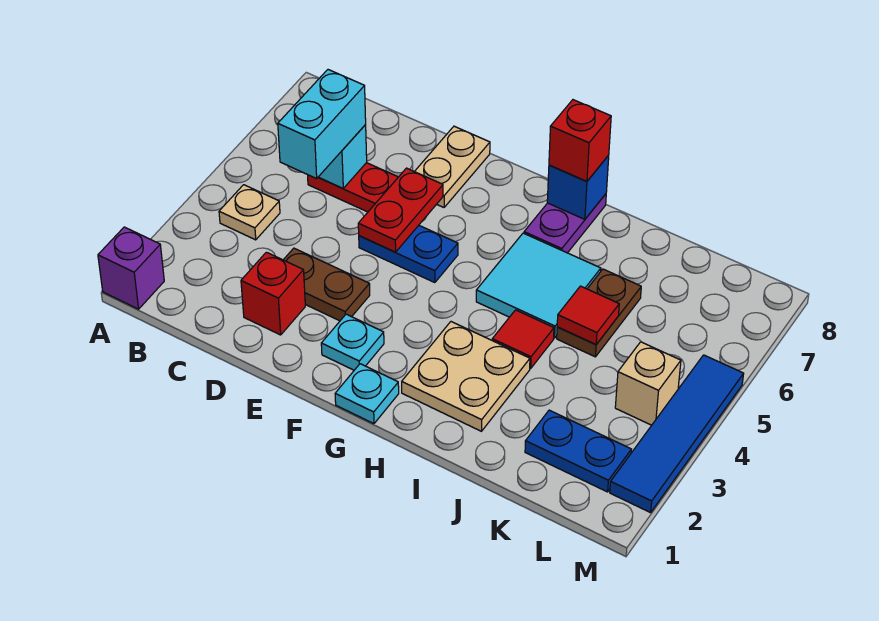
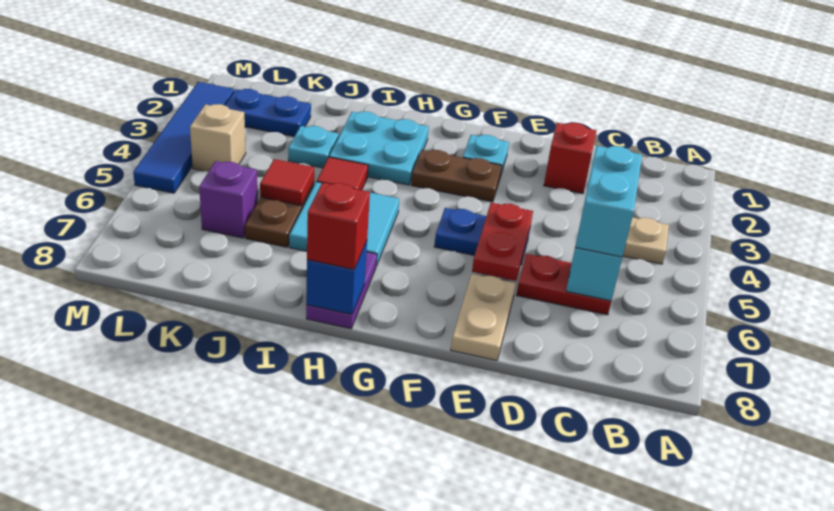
purple 1x1 brick [98,227,164,309] -> purple 1x1 brick moved to [199,161,258,238]
brown 1x2 plate [284,248,370,321] -> brown 1x2 plate moved to [411,150,502,202]
cyan 1x1 plate [335,364,399,424] -> cyan 1x1 plate moved to [288,126,339,168]
tan 2x2 plate [402,322,530,431] -> cyan 2x2 plate [329,111,429,185]

